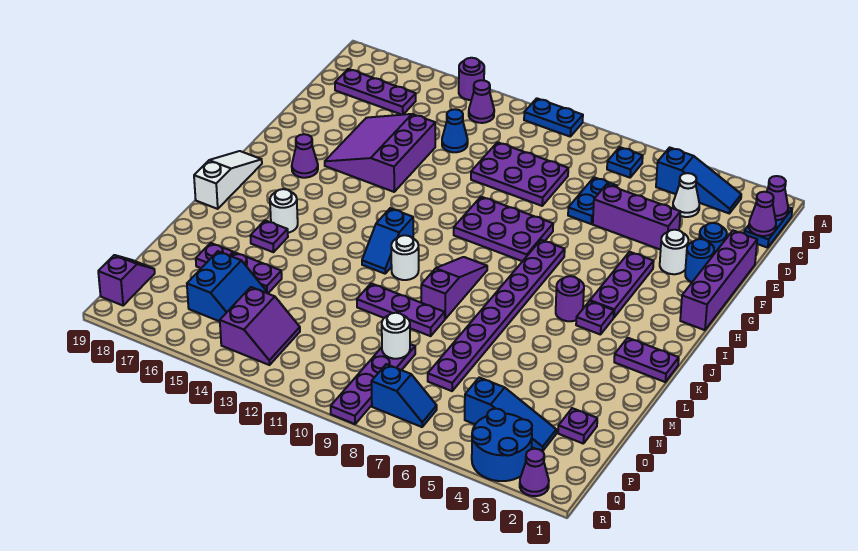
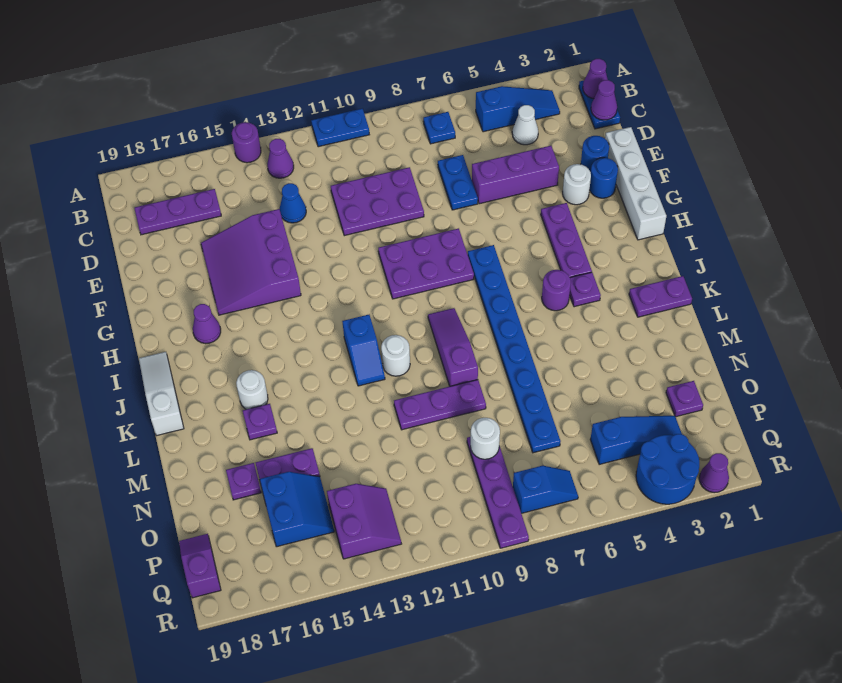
purple 1x4 brick [680,231,757,330] -> white 1x4 brick [605,127,666,240]
purple 1x8 plate [428,240,565,391] -> blue 1x8 plate [468,245,561,453]

